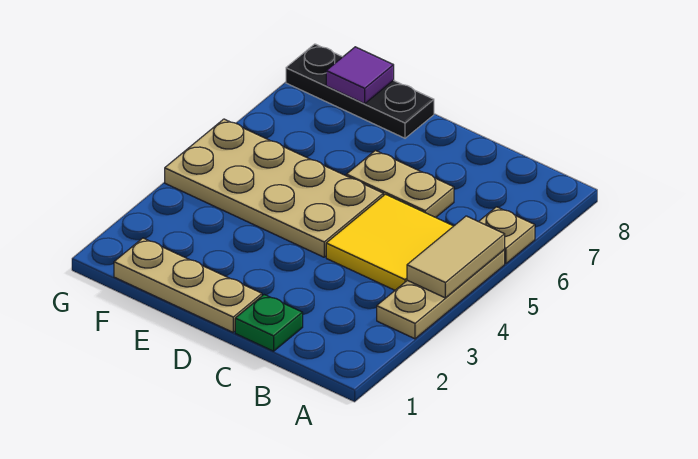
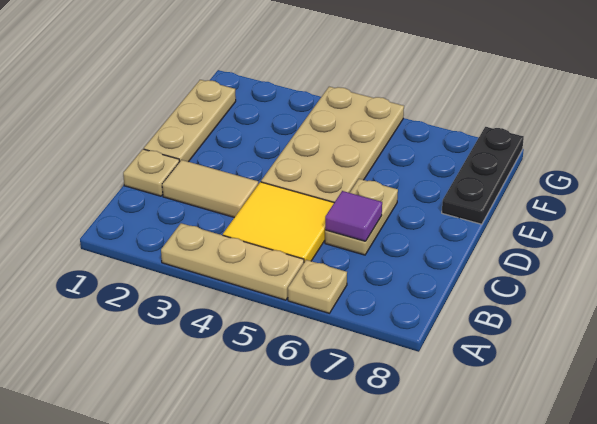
tan 1x2 tile [407,216,505,298] -> tan 1x2 tile moved to [162,160,258,217]
green 1x1 plate [235,295,303,351] -> tan 1x1 plate [123,149,180,196]
purple 1x1 tile [326,47,394,104] -> purple 1x1 tile moved to [325,191,382,241]

